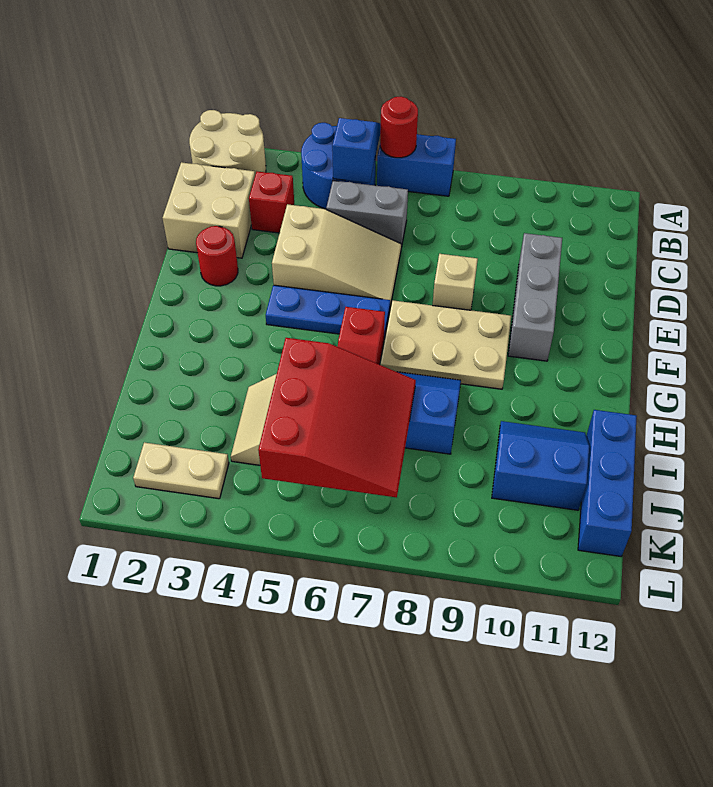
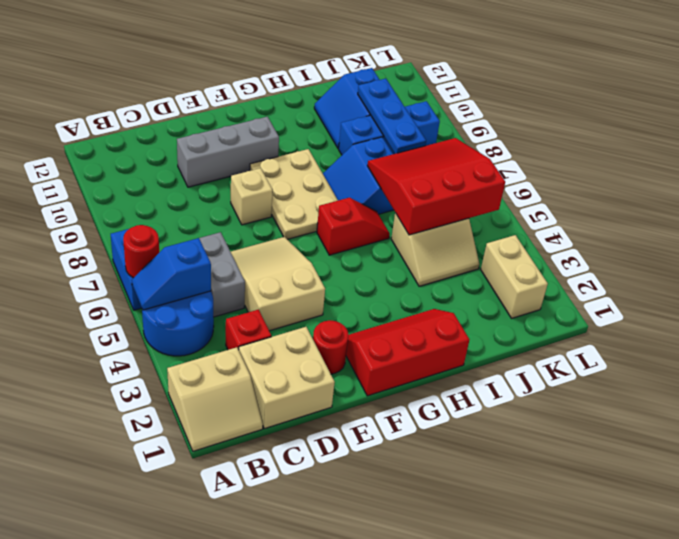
tan 2x2 round brick [189,110,266,175] -> tan 2x2 slope [167,347,263,451]
none -> red 2x3 slope [346,309,469,396]
blue 1x3 plate [266,285,390,339] -> blue 1x3 plate moved to [358,79,426,154]
blue 1x3 brick [578,410,637,556] -> blue 1x3 brick moved to [339,101,440,155]
tan 1x2 plate [133,442,229,499] -> tan 1x2 brick [481,235,548,318]

